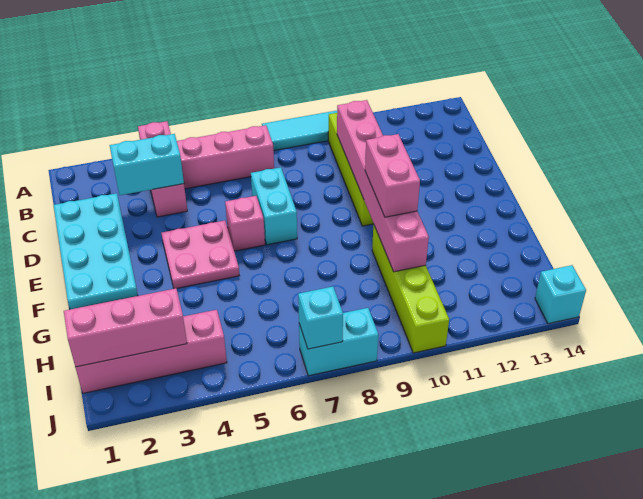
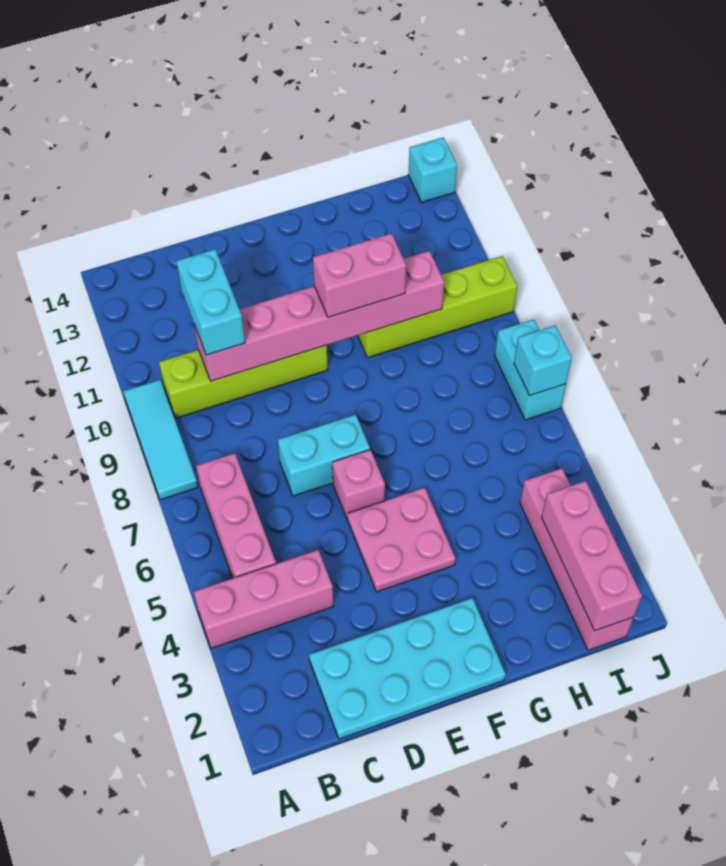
cyan 1x2 brick [110,134,184,195] -> cyan 1x2 brick moved to [176,249,245,355]

